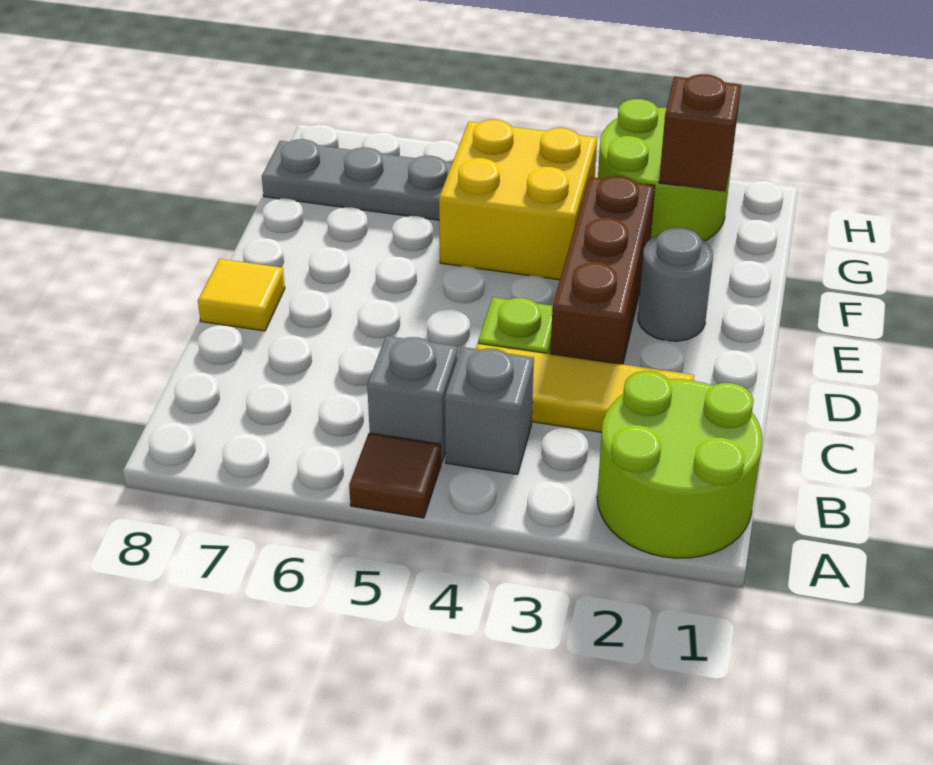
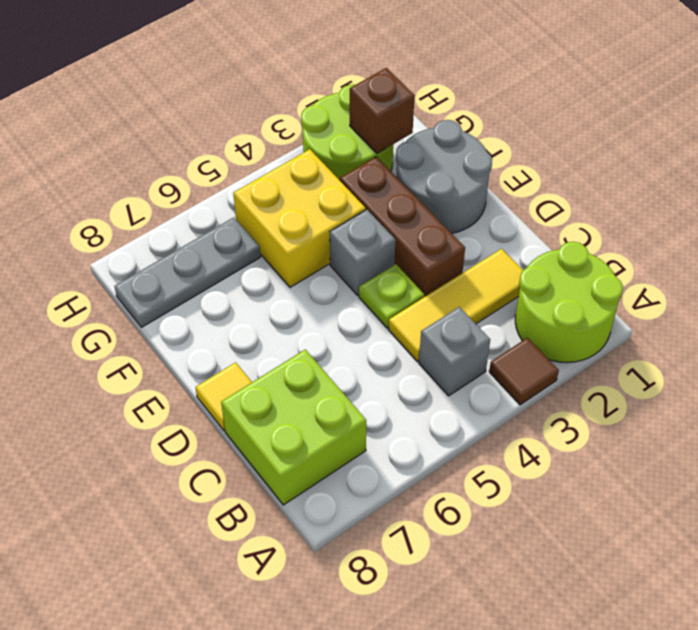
brown 1x1 tile [349,433,441,518] -> brown 1x1 tile moved to [489,338,559,405]
grey 1x1 brick [367,336,458,463] -> grey 1x1 brick moved to [330,210,395,295]
none -> lime 2x2 brick [221,350,366,505]
grey 1x1 round brick [638,227,713,341] -> grey 2x2 round brick [396,120,492,233]

